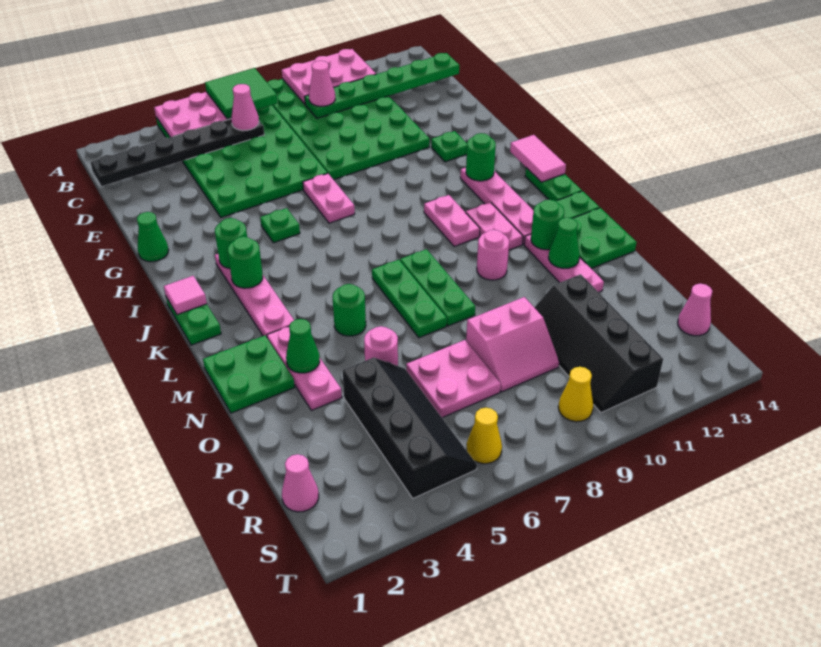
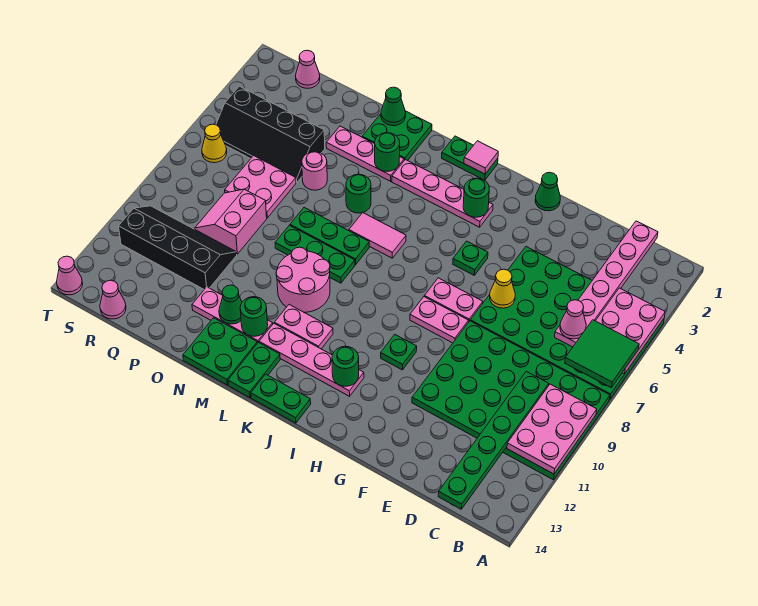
black 1x6 plate [91,119,264,186] -> pink 1x6 plate [555,221,658,347]
pink 1x1 cone [309,61,335,106] -> pink 1x1 cone moved to [57,256,83,295]
green 1x1 plate [431,131,467,162] -> green 1x1 plate moved to [381,335,417,370]
pink 1x2 tile [510,135,566,182] -> pink 1x2 tile moved to [349,213,406,258]
green 1x1 round brick [227,237,263,288] -> green 1x1 round brick moved to [375,133,400,171]
pink 1x2 plate [424,195,480,247] -> pink 1x2 plate moved to [410,297,469,343]
pink 1x1 round brick [477,230,509,280] -> pink 2x2 round brick [276,247,330,312]
green 1x1 cone [286,319,320,373] -> green 1x1 cone moved to [381,87,406,126]
yellow 1x1 cone [558,367,593,422] -> yellow 1x1 cone moved to [490,269,515,308]

